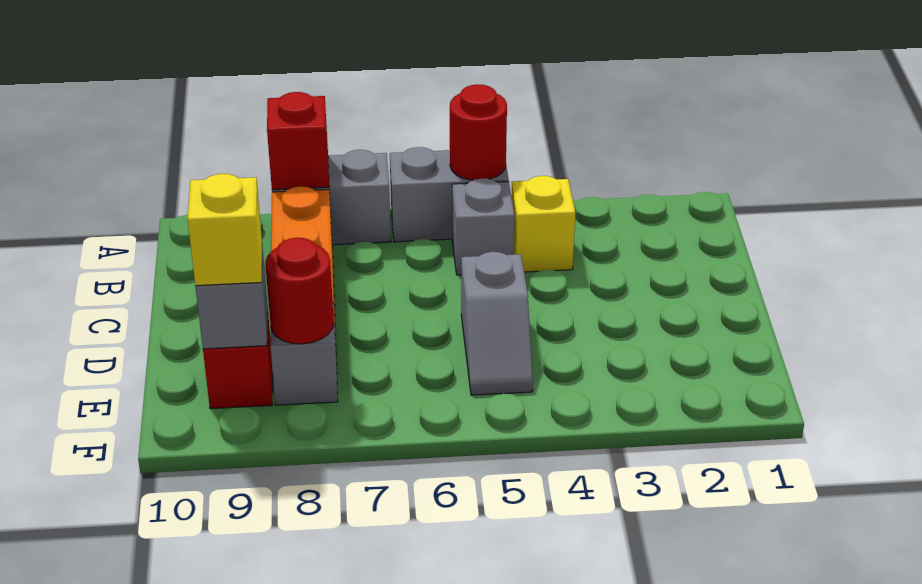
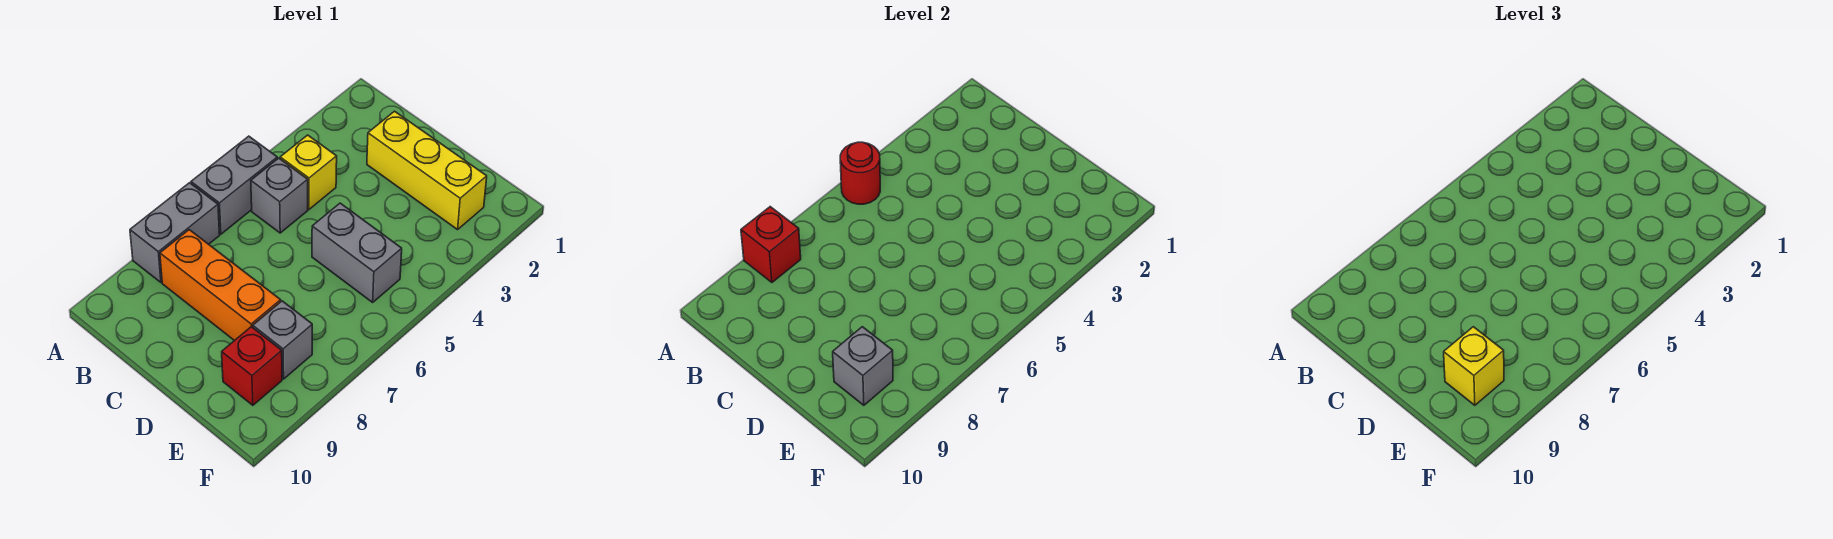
none -> yellow 1x3 brick [367,111,487,230]
grey 1x2 slope [461,252,533,395] -> grey 1x2 brick [312,203,402,302]
red 1x1 round brick [265,238,334,344] -> none

